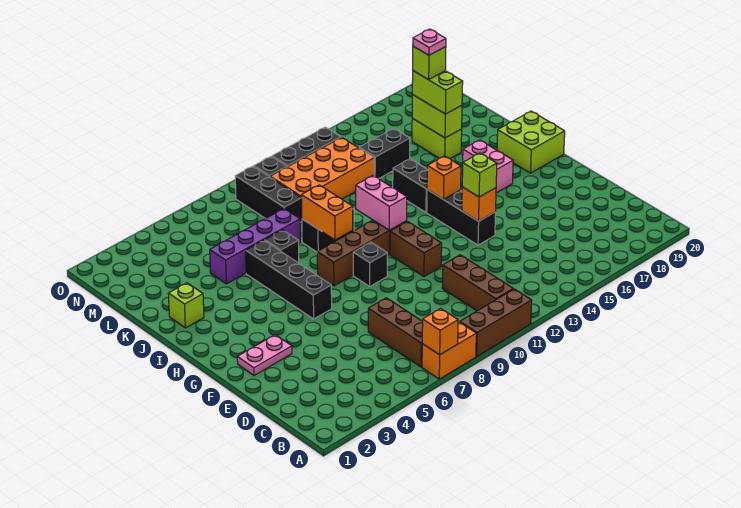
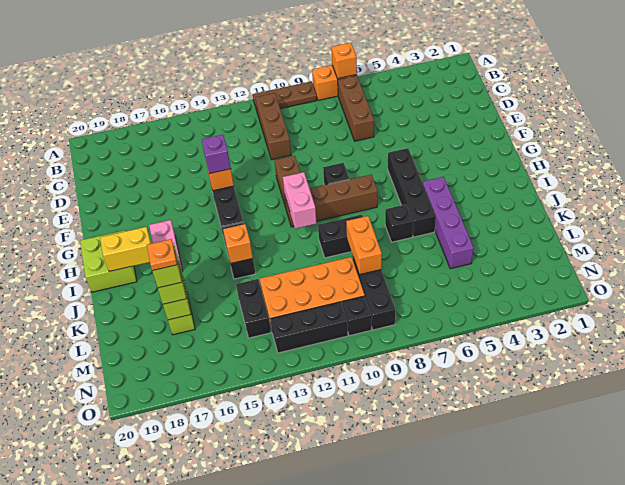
brown 1x3 brick [460,289,532,356] -> brown 1x3 plate [253,81,317,110]
pink 1x2 plate [237,335,292,376] -> none
lime 1x1 brick [462,153,497,197] -> purple 1x1 brick [202,135,231,174]
orange 1x1 brick [427,156,461,199] -> orange 1x1 brick moved to [223,224,253,263]
orange 1x2 brick [302,185,353,240] -> orange 1x2 brick moved to [346,216,382,275]
none -> yellow 1x2 brick [100,227,152,271]
lime 1x1 brick [168,283,204,328] -> none
purple 1x4 brick [210,209,300,284] -> purple 1x4 brick turned to [423,177,474,269]
black 1x2 brick [359,128,410,178] -> black 1x2 brick turned to [236,279,271,338]
pink 1x1 plate [413,29,446,55] -> orange 1x1 plate [147,239,177,271]

